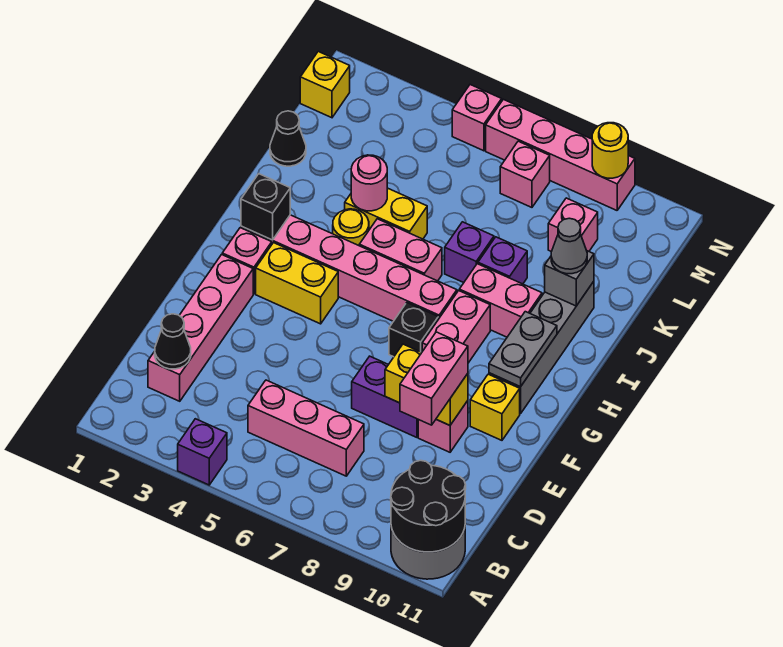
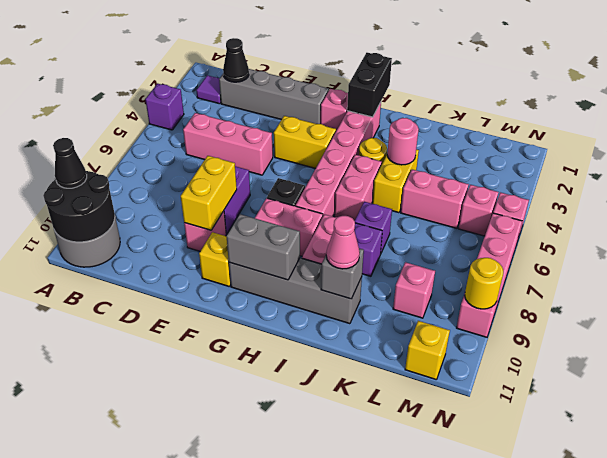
none -> purple 1x1 tile [196,75,221,104]
pink 1x4 brick [148,255,253,401] -> grey 1x4 brick [219,69,329,124]
pink 1x3 brick [248,380,364,476] -> pink 1x3 brick turned to [183,113,273,175]
pink 1x2 brick [400,332,468,425] -> pink 1x2 brick moved to [401,170,469,228]
yellow 1x2 brick [256,243,338,324] -> yellow 1x2 brick turned to [274,116,336,168]
grey 1x2 plate [489,312,557,387] -> grey 1x2 brick [227,214,300,280]
black 1x1 brick [241,174,290,240] -> black 1x2 brick [347,53,392,117]
grey 1x1 cone [551,218,587,274] -> pink 1x1 cone [326,216,360,269]
black 1x1 cone [270,111,306,166] -> black 1x1 cone moved to [53,138,87,188]
yellow 1x1 brick [300,51,350,118] -> yellow 1x1 brick moved to [405,321,450,380]
pink 1x1 brick [500,141,550,207] -> pink 1x1 brick moved to [458,185,498,236]

